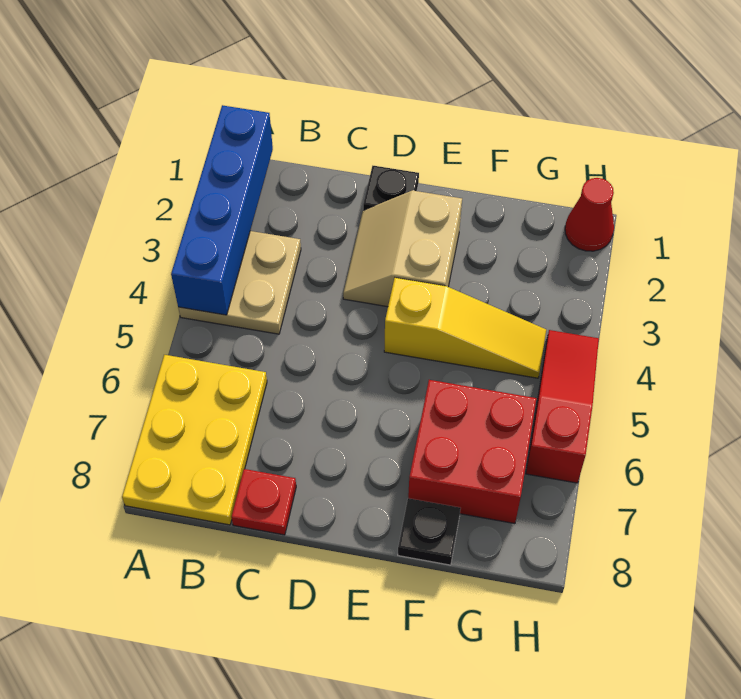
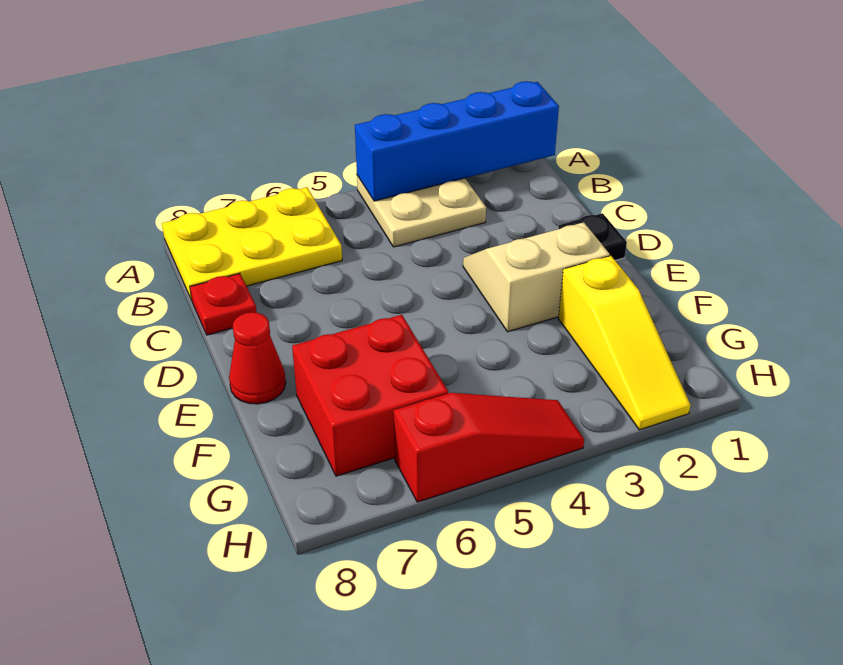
yellow 1x3 slope [384,278,546,378] -> yellow 1x3 slope moved to [558,256,690,430]
black 1x1 plate [398,498,461,565] -> none
red 1x1 cone [565,178,614,251] -> red 1x1 cone moved to [229,312,286,404]

